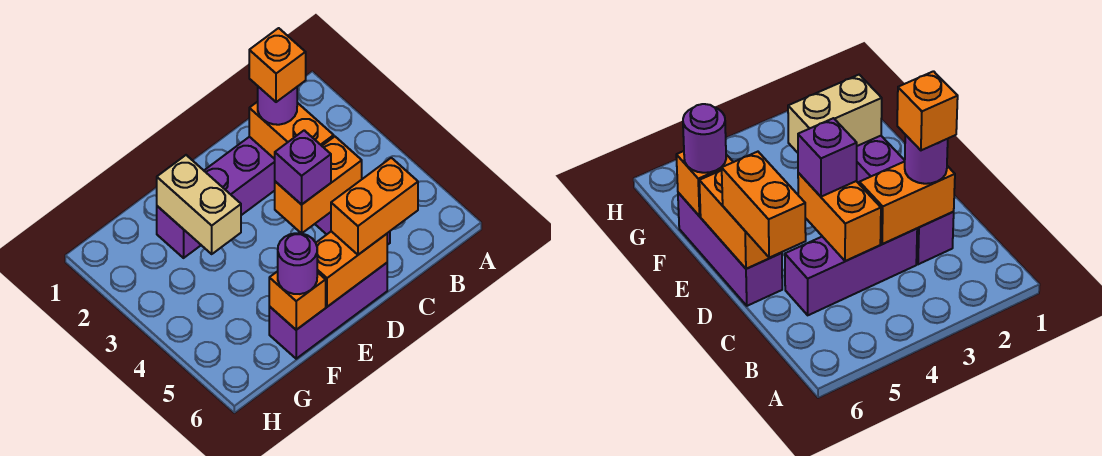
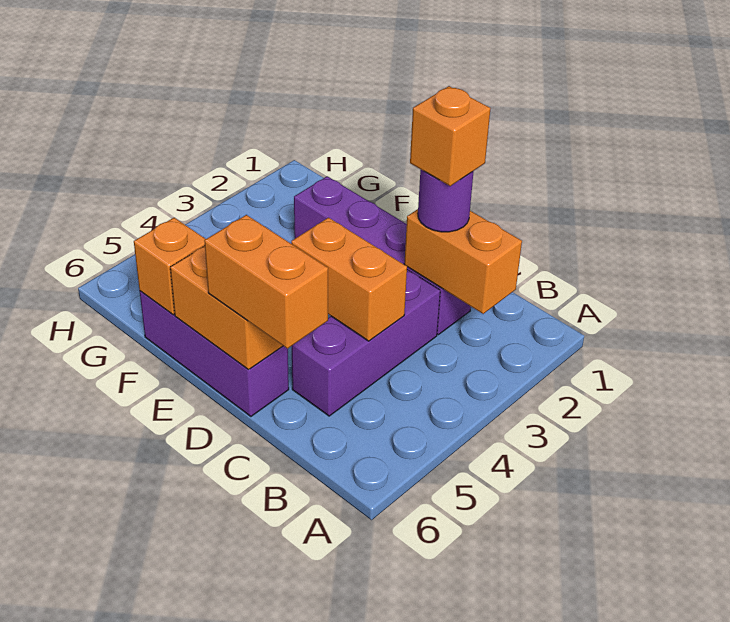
orange 1x2 brick [249,102,334,159] -> orange 1x2 brick turned to [404,209,522,314]
purple 1x1 brick [275,130,331,205] -> none
tan 1x2 brick [157,155,241,254] -> none
purple 1x1 round brick [278,233,317,294] -> none

